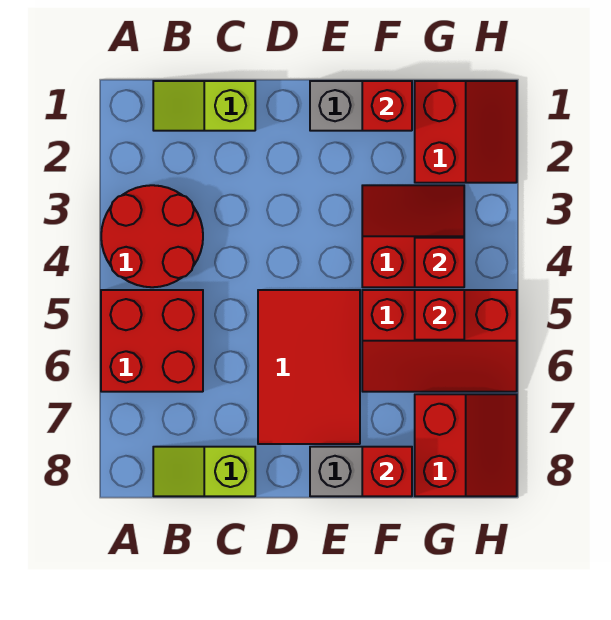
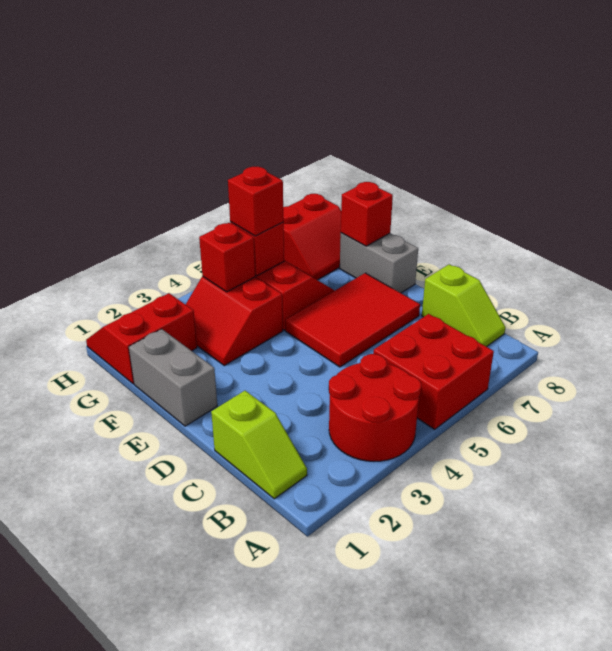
red 1x1 brick [362,81,412,131] -> red 1x1 brick moved to [228,167,284,236]
red 2x2 slope [415,394,517,496] -> red 2x2 slope turned to [283,194,341,280]

